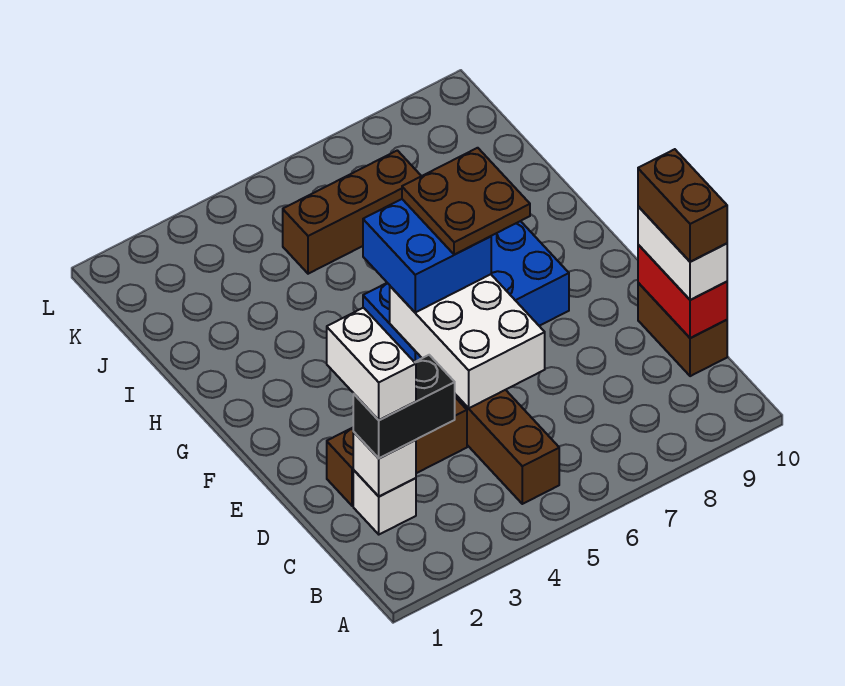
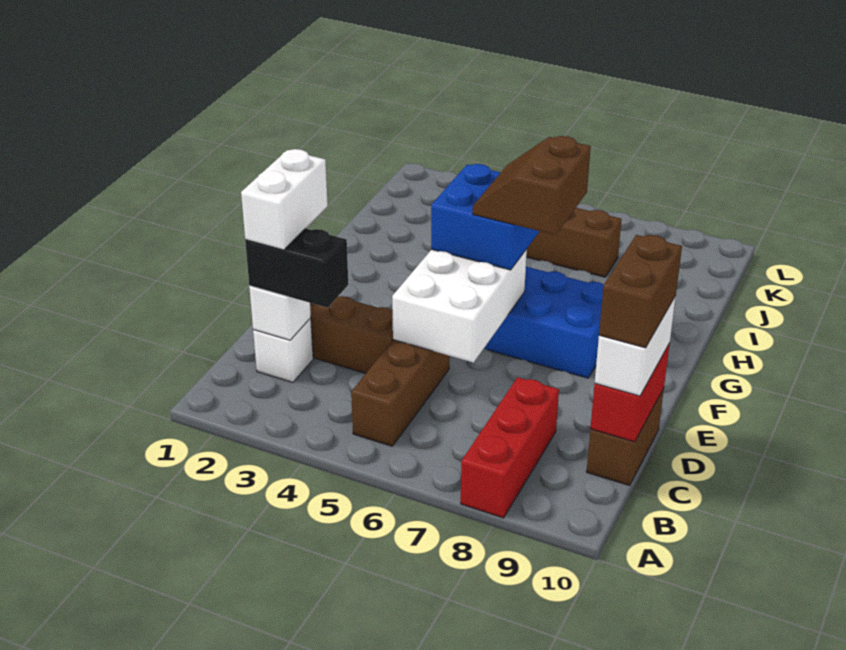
none -> red 1x3 brick [461,377,559,518]
brown 2x2 plate [402,148,530,255] -> brown 2x2 slope [473,136,591,235]

